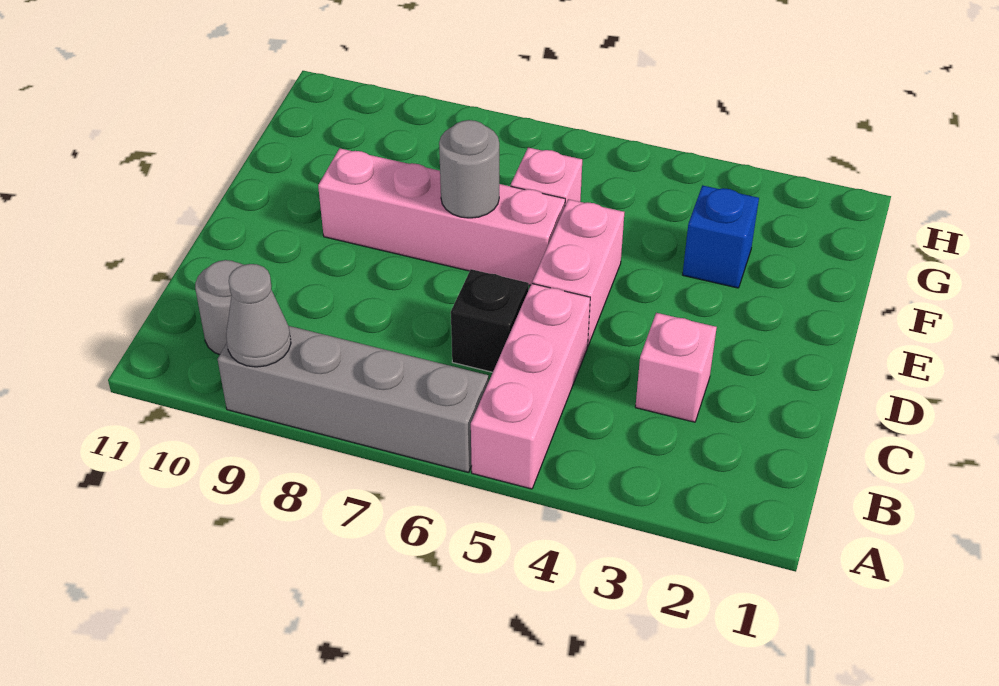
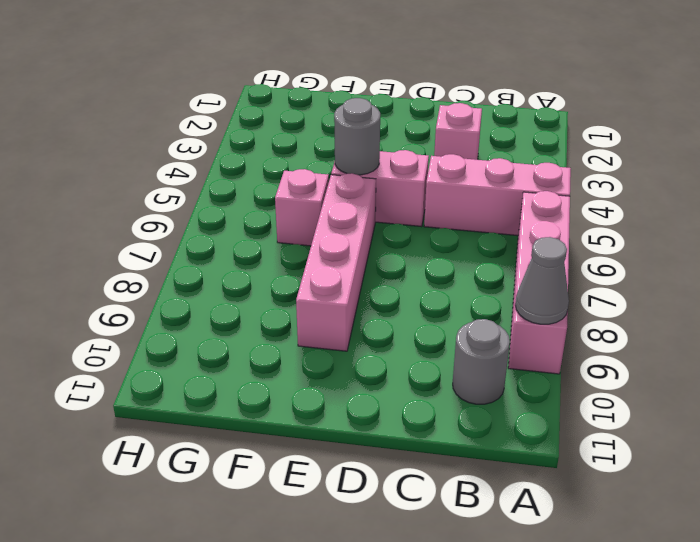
grey 1x4 brick [218,326,488,472] -> pink 1x4 brick [508,191,570,374]
black 1x1 brick [451,269,529,372] -> none
grey 1x1 round brick [439,120,499,218] -> grey 1x1 round brick moved to [334,98,380,175]
blue 1x1 brick [683,185,759,288] -> none

